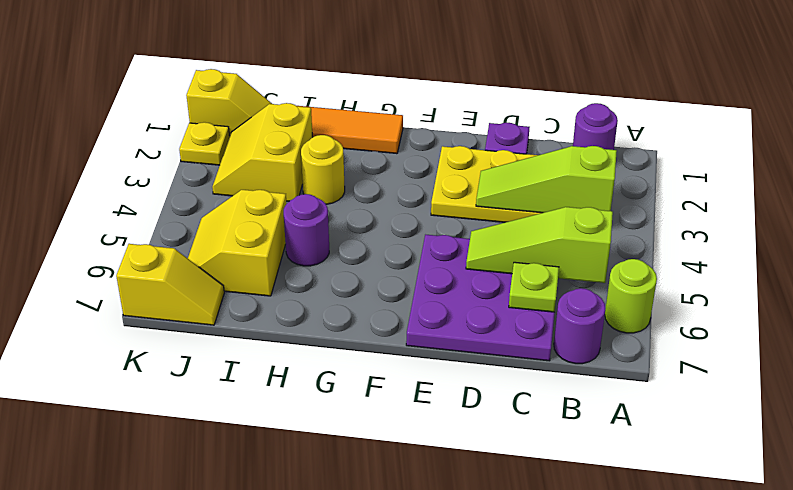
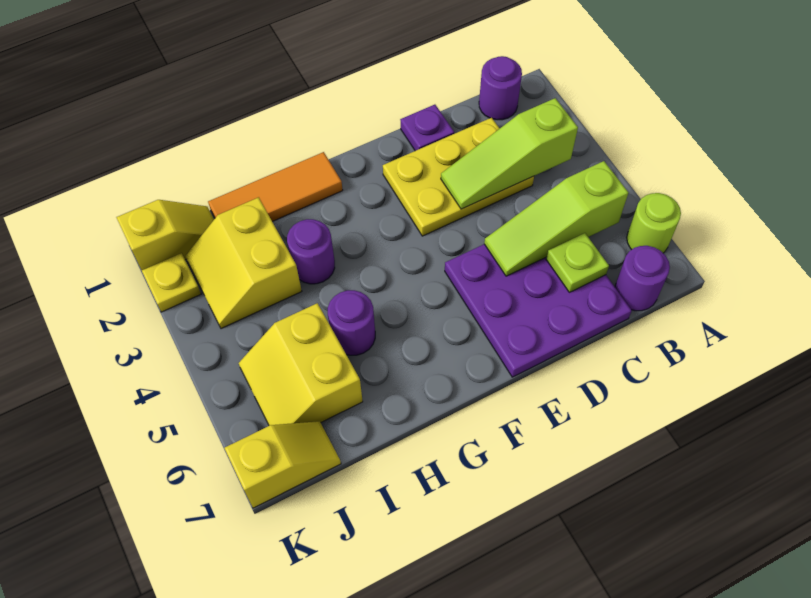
yellow 1x1 round brick [301,135,345,204] -> purple 1x1 round brick [287,219,335,284]

